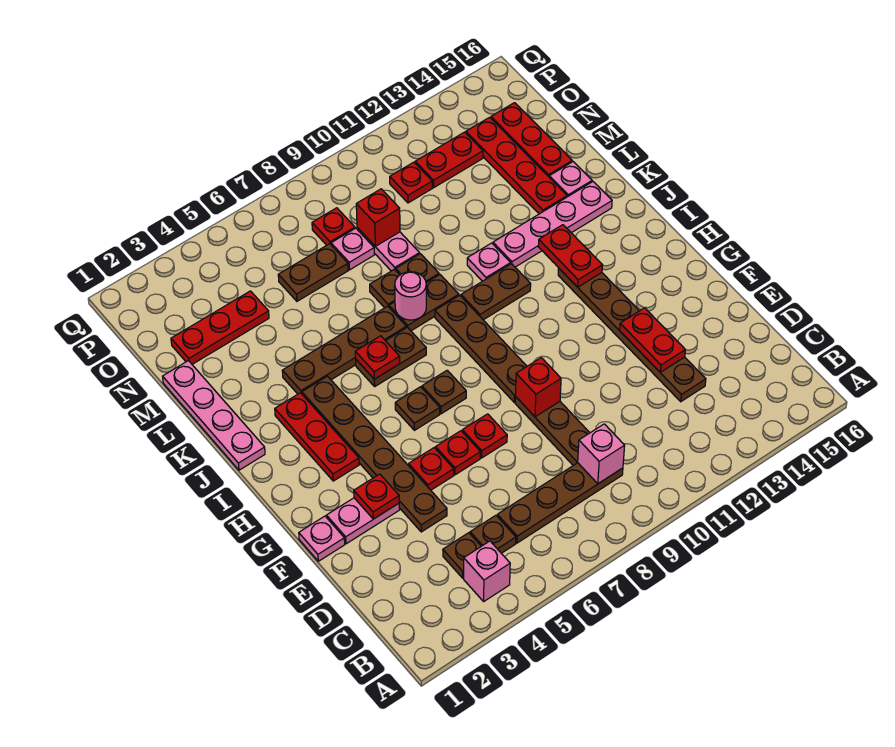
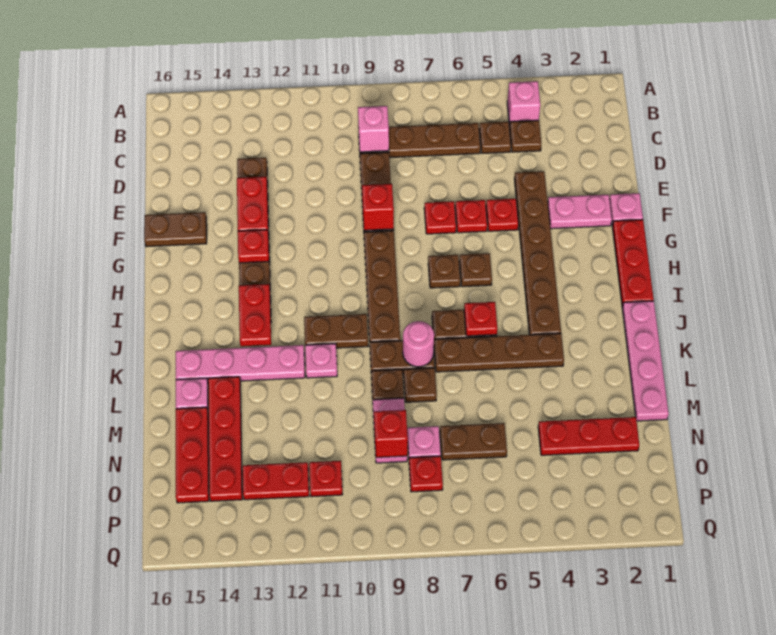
red 1x1 plate [354,474,399,519] -> red 1x1 plate moved to [238,230,269,263]
none -> brown 1x2 plate [144,212,207,247]
red 1x3 plate [275,393,359,481] -> red 1x3 plate moved to [612,220,654,307]

